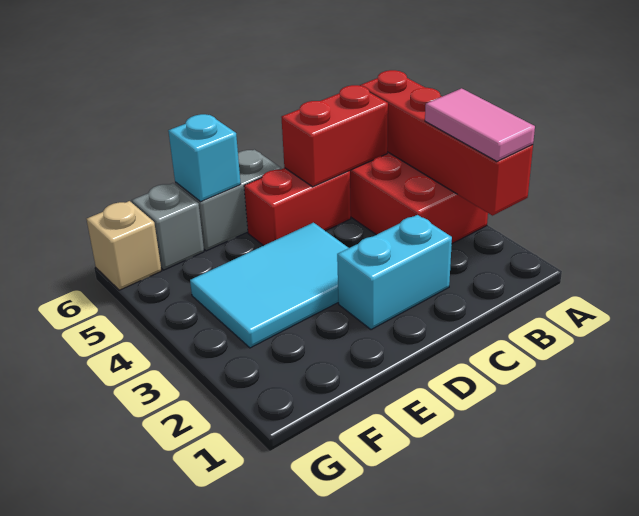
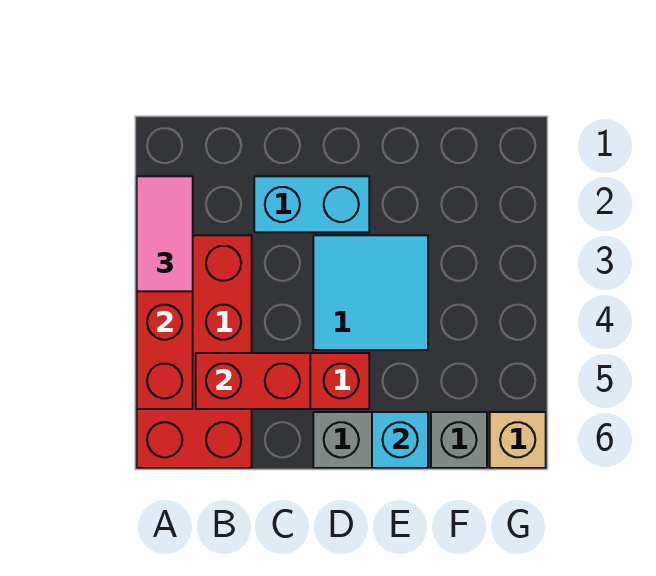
cyan 2x3 tile [190,223,348,348] -> cyan 2x2 tile [313,235,428,350]

